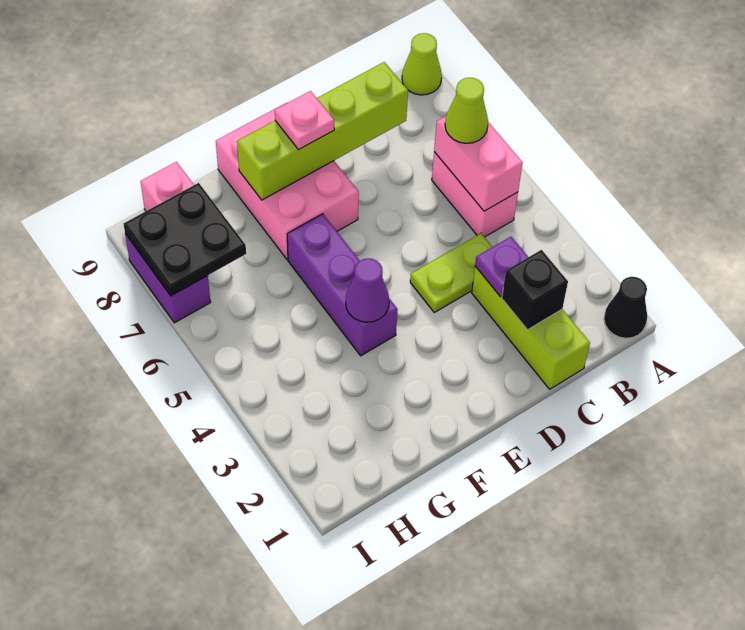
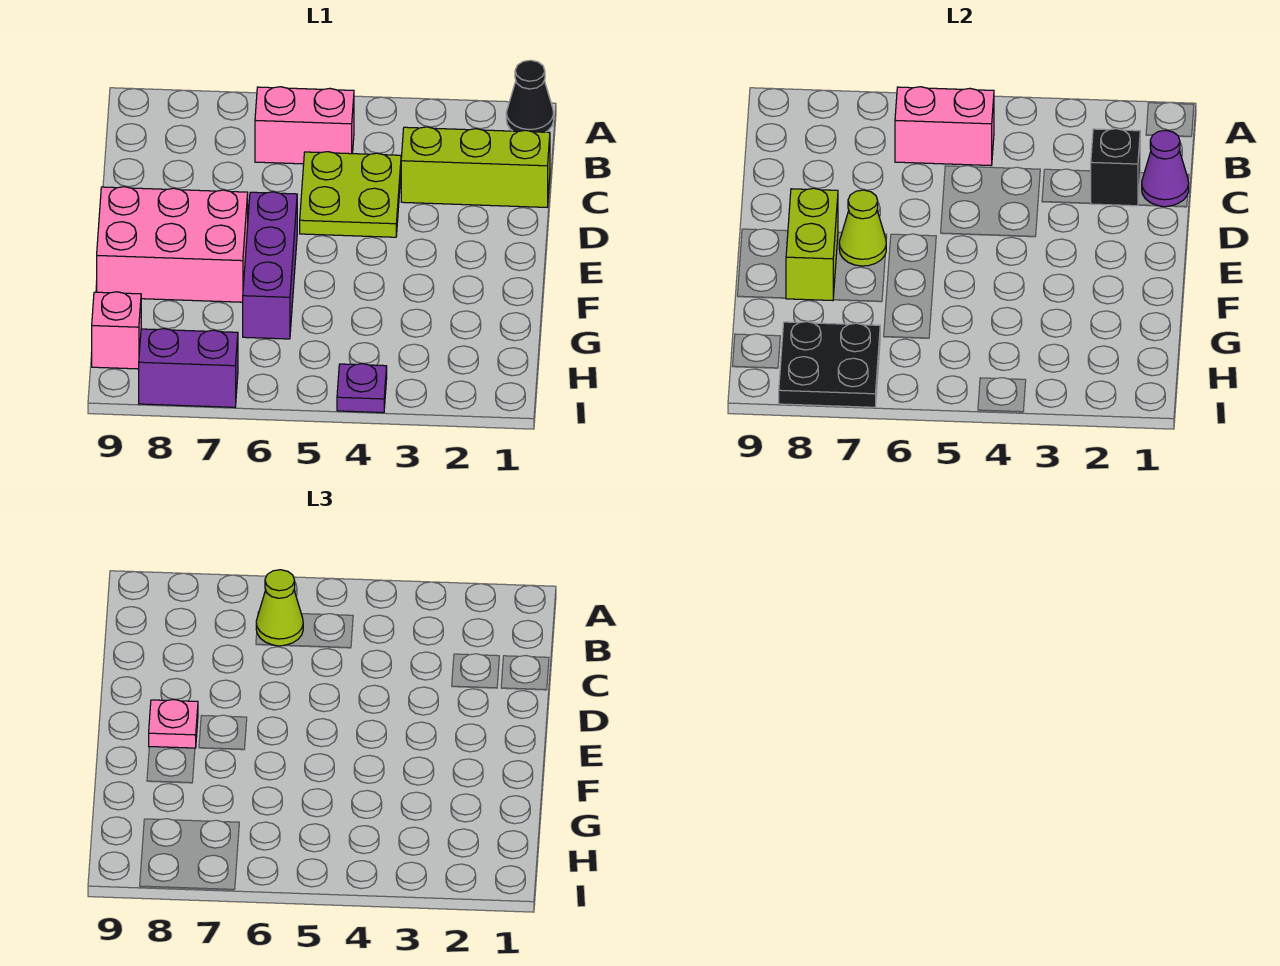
lime 1x1 cone [402,33,442,95] -> lime 1x1 cone moved to [839,190,886,266]
purple 1x1 plate [475,237,528,297] -> purple 1x1 plate moved to [337,364,387,413]
lime 1x2 plate [410,233,492,312] -> lime 2x2 plate [300,152,401,237]
lime 1x4 brick [237,62,408,200] -> lime 1x2 brick [786,188,838,301]
purple 1x3 brick [287,214,398,356] -> purple 1x3 brick turned to [243,192,297,339]
purple 1x1 cone [346,258,389,322] -> purple 1x1 cone moved to [1142,130,1189,207]

